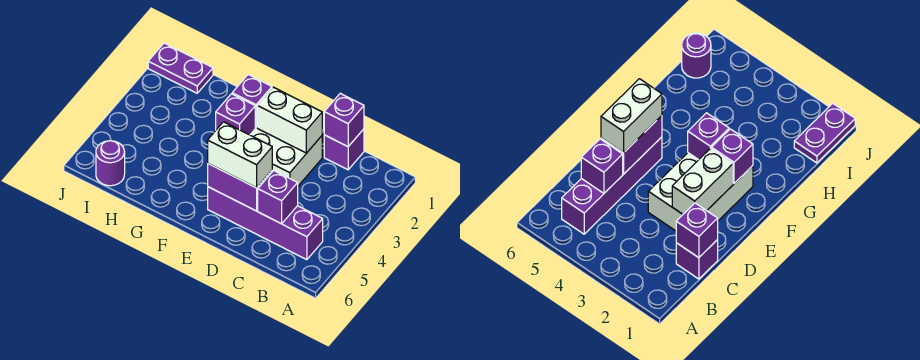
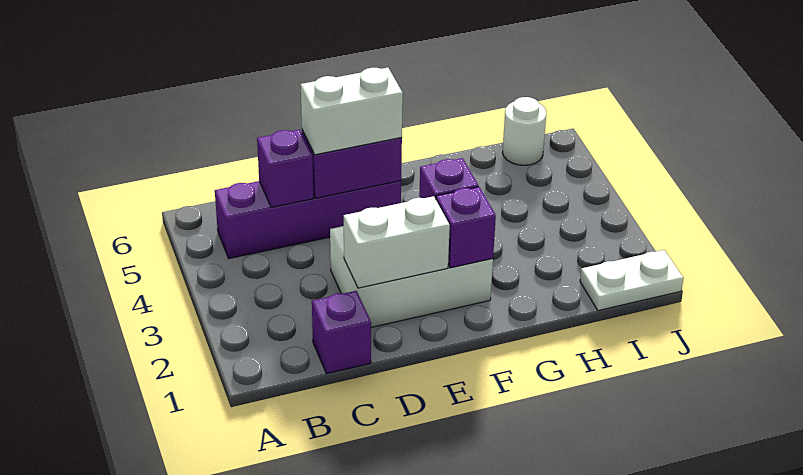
purple 1x1 brick [324,93,364,147] -> none
purple 1x2 plate [148,43,213,93] -> white 1x2 plate [580,250,684,311]
purple 1x1 round brick [96,141,125,186] -> white 1x1 round brick [503,97,546,165]

